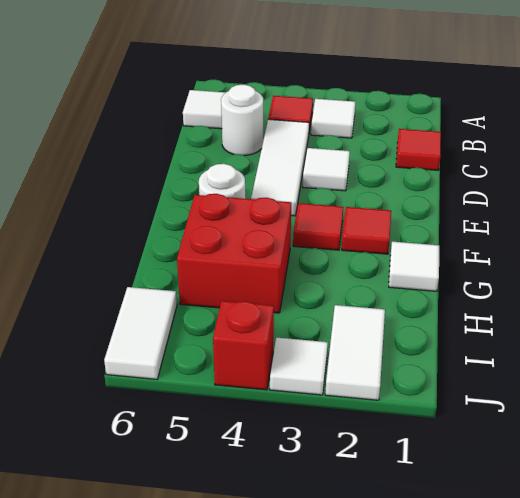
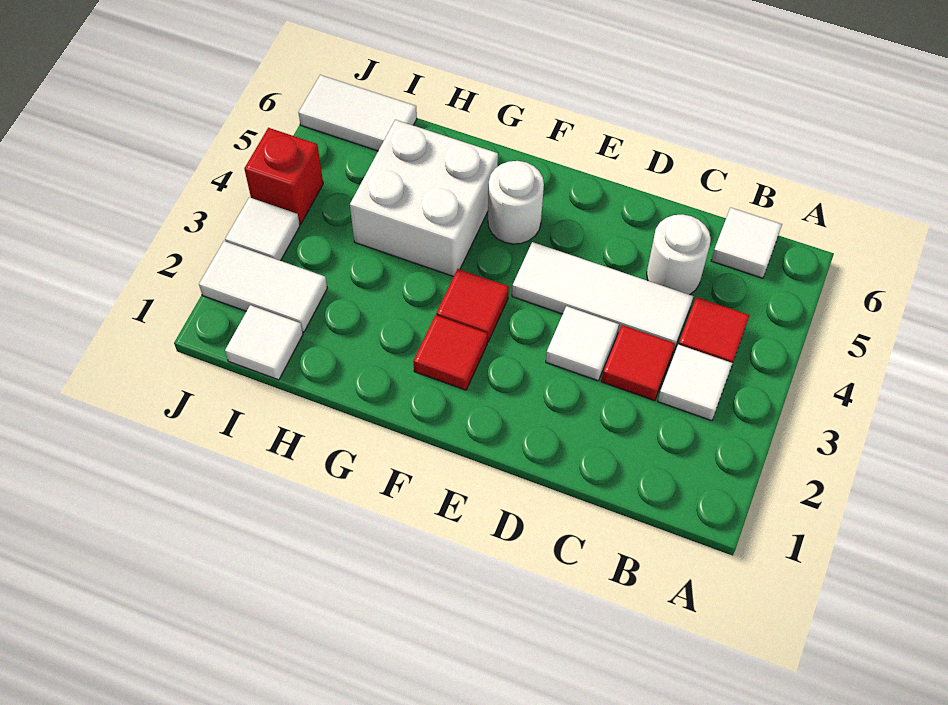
red 1x1 tile [396,129,441,170] -> red 1x1 tile moved to [601,325,675,401]
white 1x1 tile [389,241,439,291] -> white 1x1 tile moved to [225,305,303,380]
red 2x2 brick [177,194,291,313] -> white 2x2 brick [350,120,498,277]

